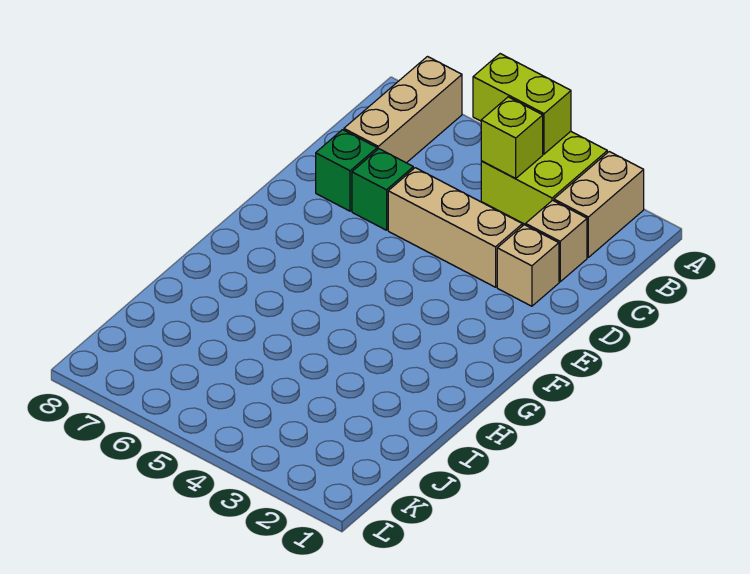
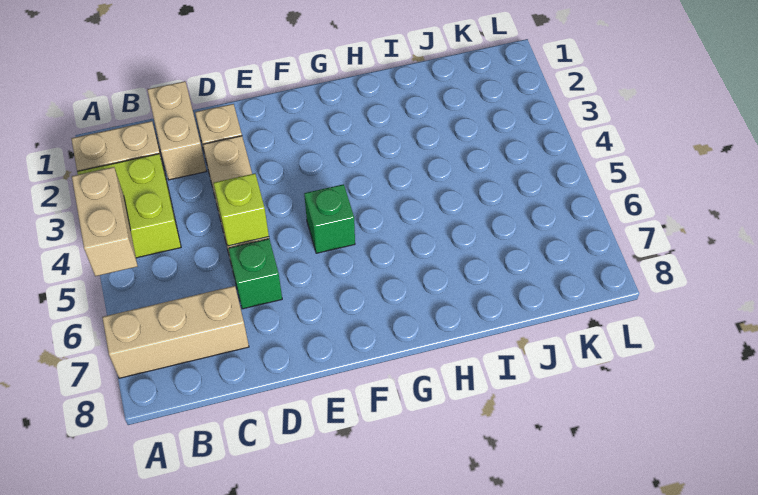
lime 1x2 brick [473,54,571,154] -> tan 1x2 brick [72,167,137,276]
lime 1x1 brick [481,97,543,179] -> lime 1x1 brick moved to [214,174,269,246]
tan 1x1 brick [526,200,587,282] -> tan 1x2 brick [147,81,206,180]
green 1x1 brick [316,130,377,211] -> green 1x1 brick moved to [304,184,355,253]

